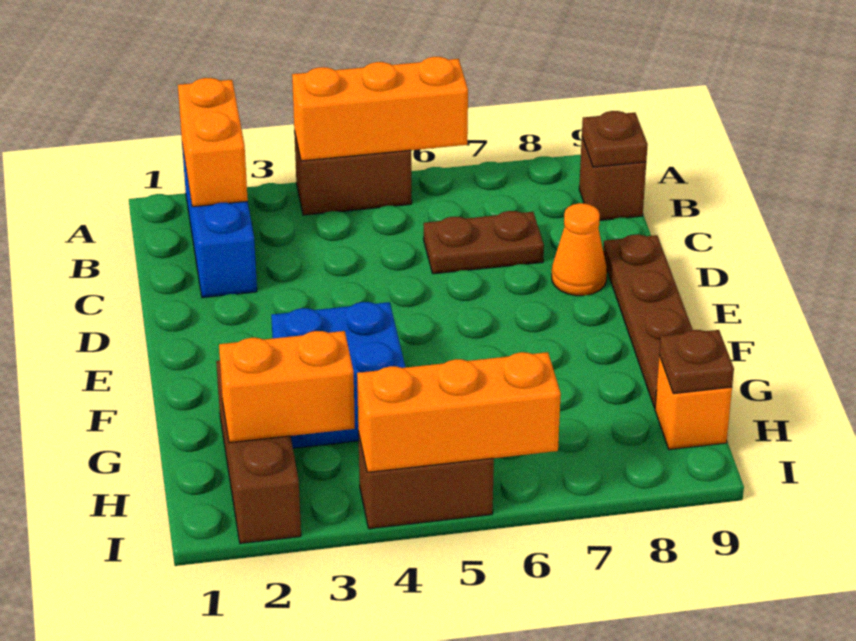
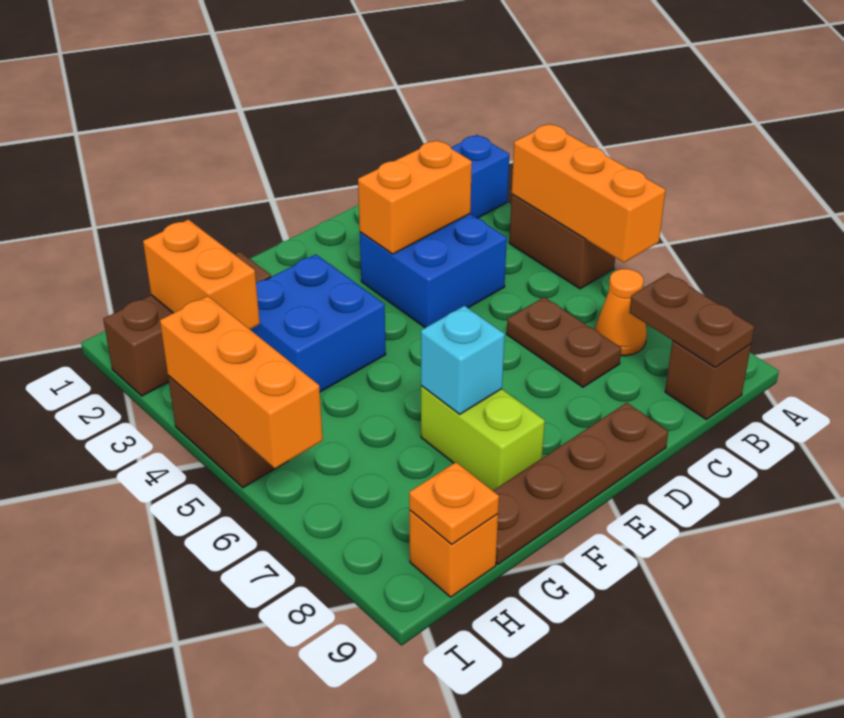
orange 1x2 brick [178,78,248,207] -> orange 1x2 brick moved to [358,140,472,254]
brown 1x1 plate [582,111,648,167] -> brown 1x2 plate [629,274,755,367]
none -> blue 2x2 brick [360,214,507,328]
orange 1x1 cone [552,203,607,296] -> orange 1x1 cone moved to [595,269,647,356]
none -> lime 1x2 brick [421,386,545,491]
none -> cyan 1x1 brick [421,306,505,414]
brown 1x1 plate [659,330,734,394] -> orange 1x1 plate [409,462,499,544]

